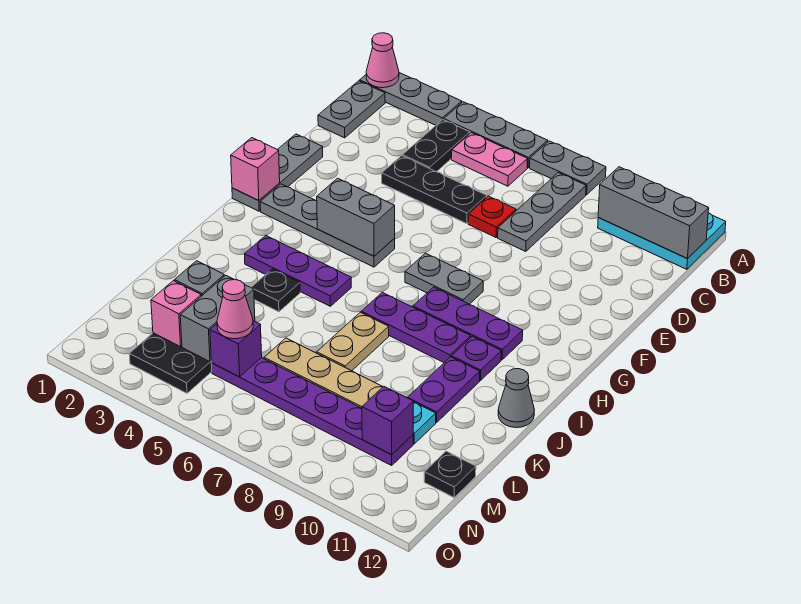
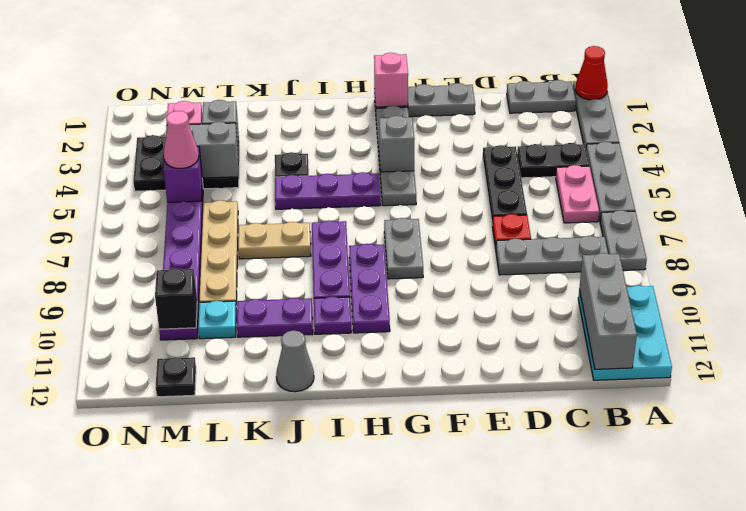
pink 1x1 cone [366,33,399,88] -> red 1x1 cone [575,46,608,100]
grey 1x2 brick [317,178,395,256] -> grey 1x1 brick [379,116,415,172]
purple 1x3 plate [245,235,351,306] -> purple 1x3 plate turned to [275,172,381,209]
purple 1x1 brick [362,386,413,455] -> black 1x1 brick [155,268,197,329]

